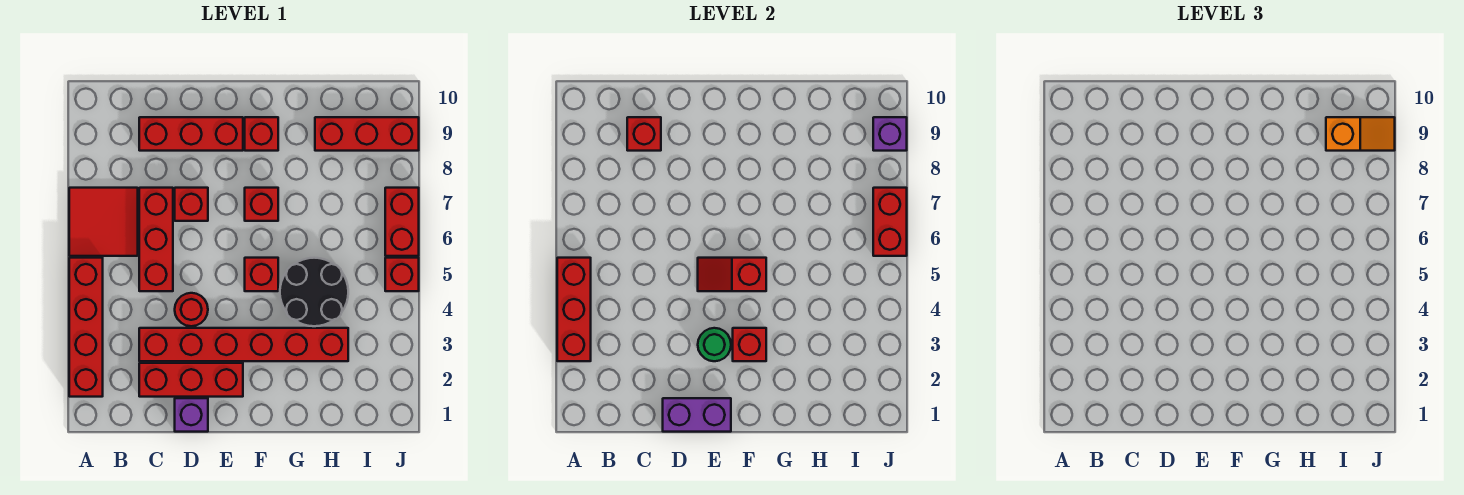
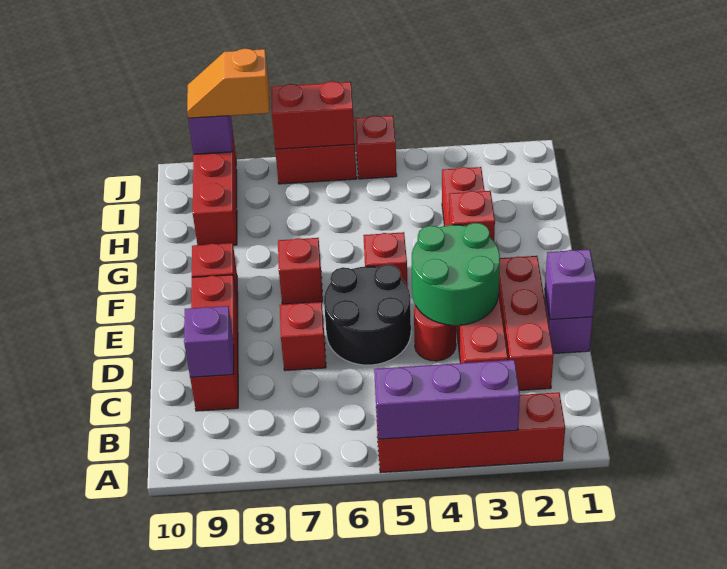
red 1x3 brick [557,258,591,361] -> purple 1x3 brick [374,360,520,439]
red 2x2 tile [69,188,138,256] -> none
red 1x3 brick [139,188,173,291] -> none
red 1x1 brick [627,117,661,151] -> purple 1x1 brick [184,306,234,377]
purple 1x2 brick [663,398,731,432] -> purple 1x1 brick [545,249,596,320]
green 1x1 round brick [698,328,731,361] -> green 2x2 round brick [412,223,500,325]
red 1x2 slope [698,258,766,291] -> none
black 2x2 round brick [280,258,348,326] -> black 2x2 round brick moved to [324,265,411,365]
orange 1x2 slope [1326,117,1395,151] -> orange 1x2 slope turned to [187,49,270,119]

